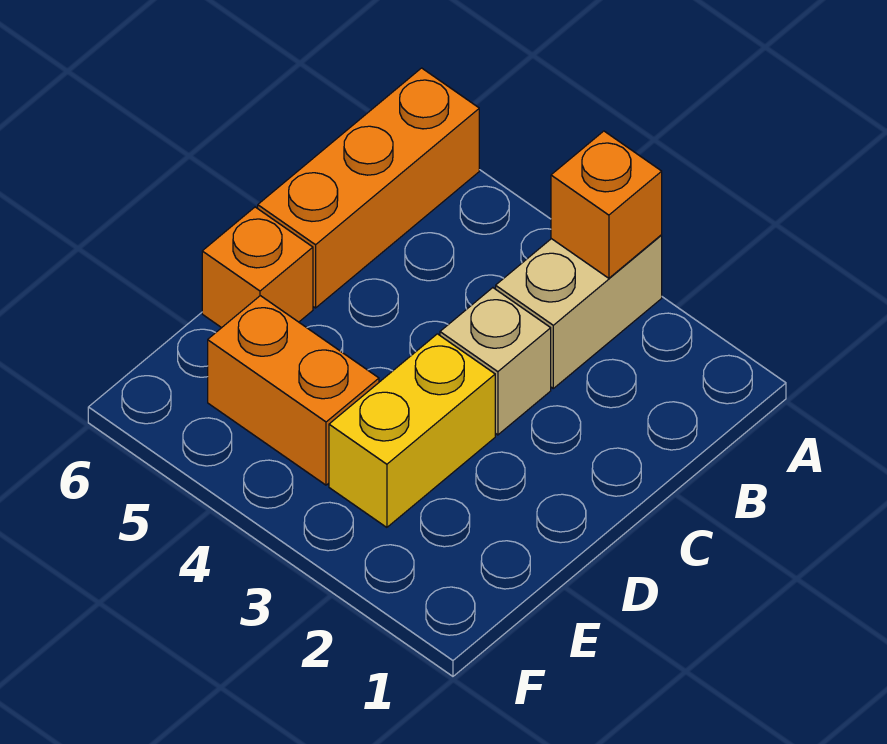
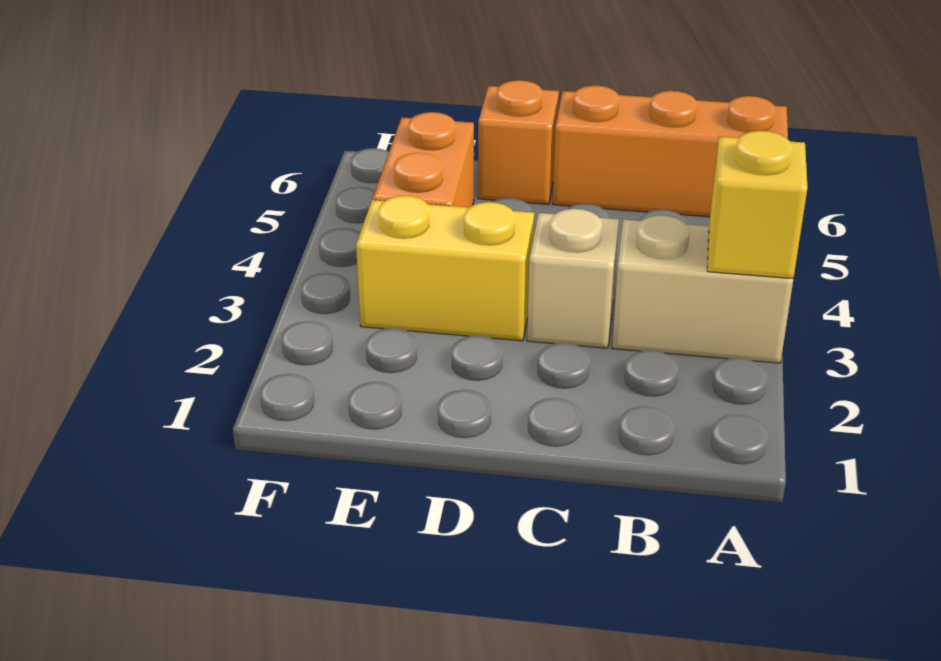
orange 1x1 brick [551,131,662,278] -> yellow 1x1 brick [707,131,808,279]

